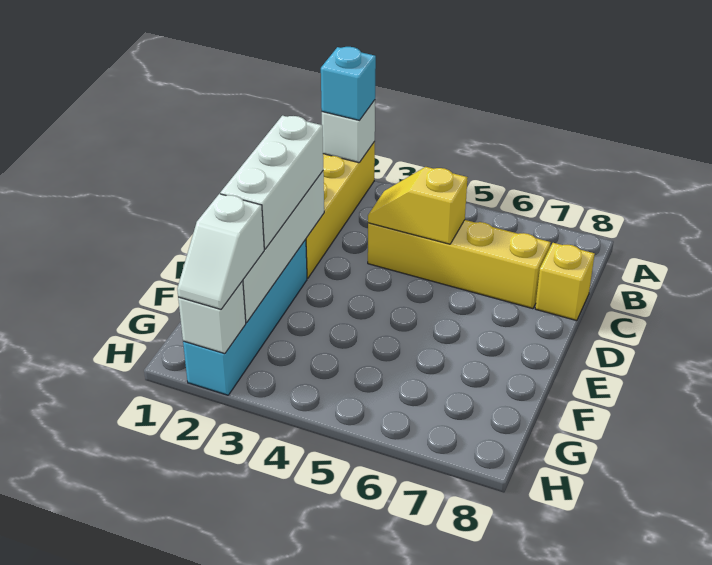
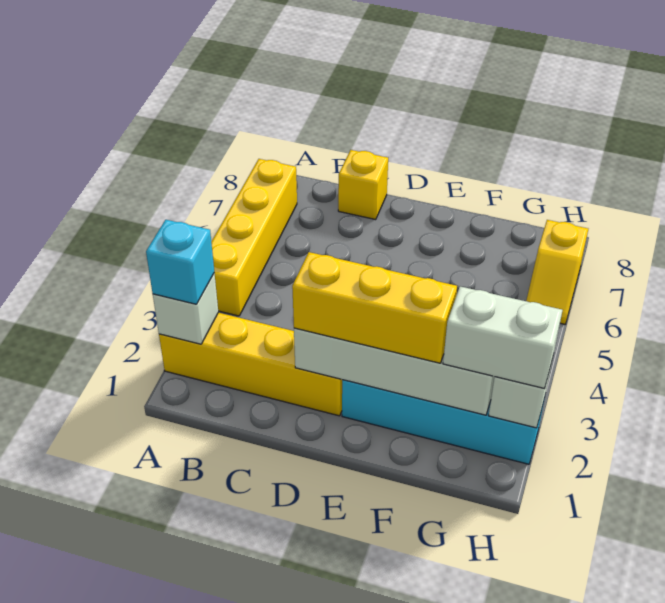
yellow 1x4 brick [368,220,551,309] -> yellow 1x4 brick moved to [211,159,297,316]
yellow 1x2 slope [368,167,468,244] -> yellow 1x2 slope moved to [526,220,588,324]
white 1x3 brick [220,116,323,249] -> yellow 1x3 brick [292,252,457,363]
white 1x2 slope [177,194,264,309] -> white 1x2 brick [443,286,562,388]

